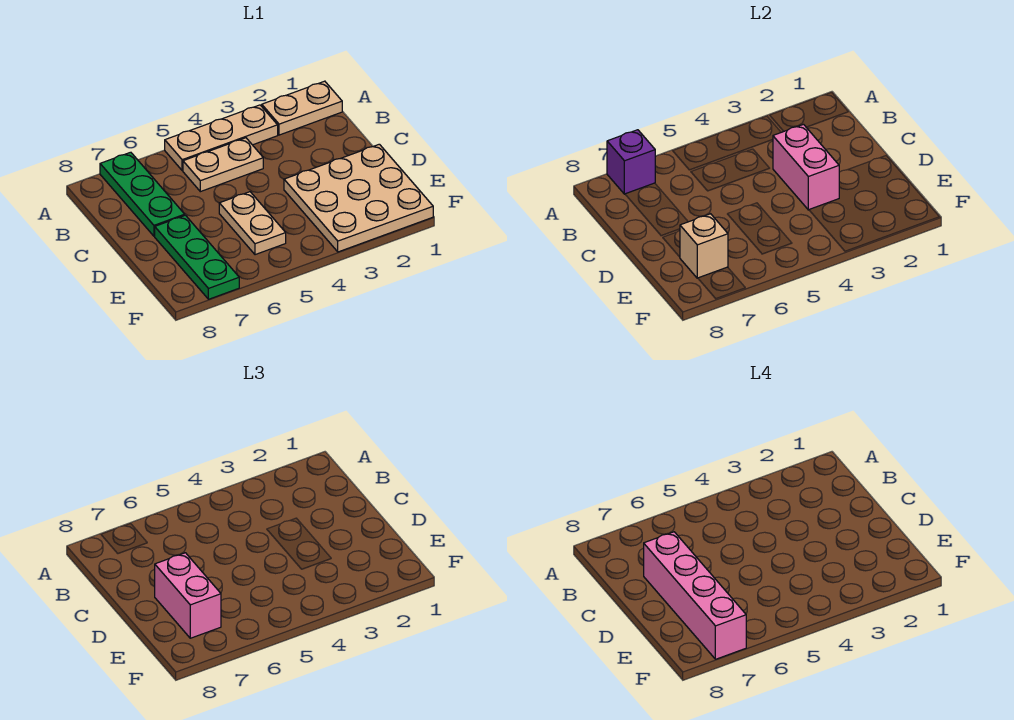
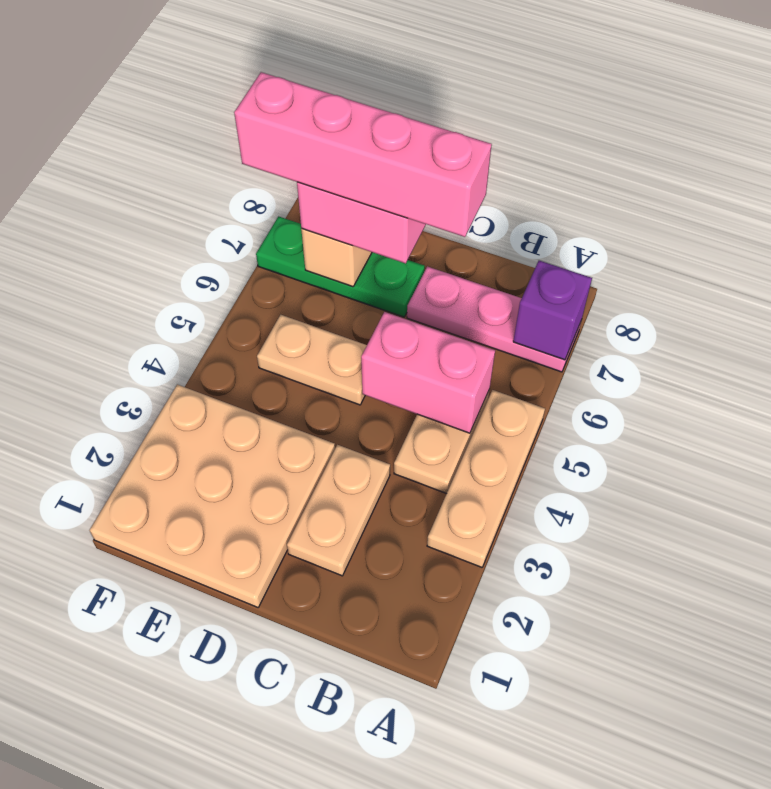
tan 1x2 plate [262,81,342,135] -> tan 1x2 plate moved to [287,445,390,576]
green 1x3 plate [100,152,185,236] -> pink 1x3 plate [407,266,581,372]
pink 1x2 brick [773,124,839,210] -> pink 1x2 brick moved to [361,312,495,433]

